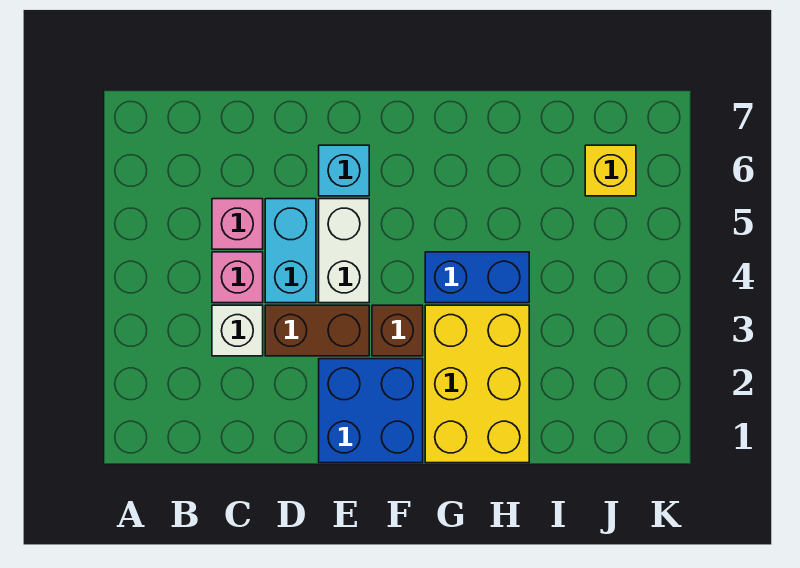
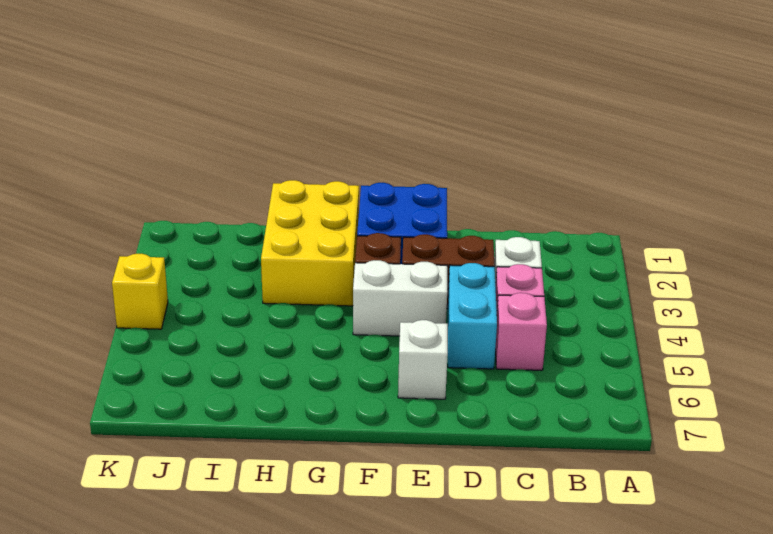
white 1x2 brick [319,199,369,303] -> white 1x2 brick turned to [353,260,447,336]
cyan 1x1 brick [319,145,369,196] -> white 1x1 brick [398,320,448,399]
blue 1x2 brick [425,252,529,303] -> none
yellow 1x1 brick [585,145,636,196] -> yellow 1x1 brick moved to [112,254,168,329]

